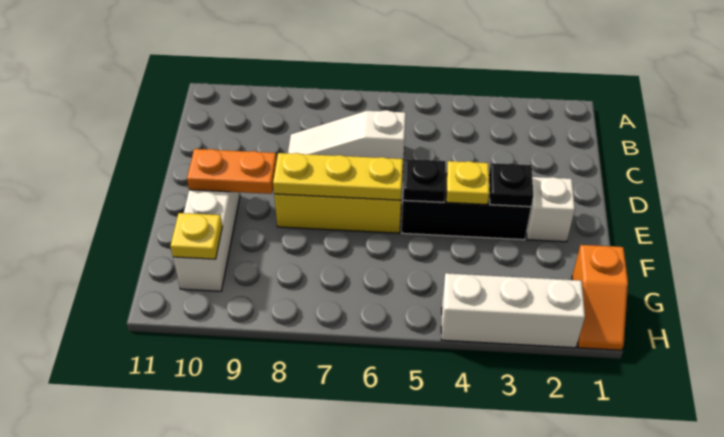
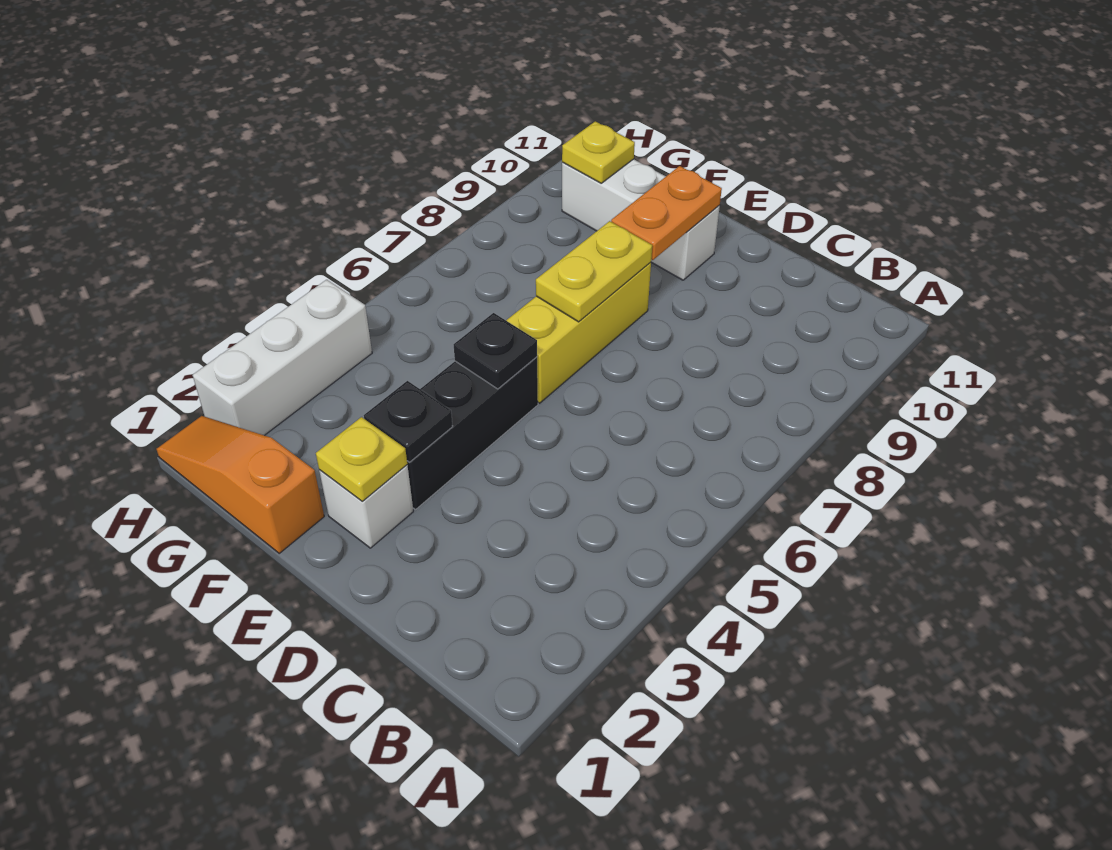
white 1x3 slope [288,110,406,159] -> none
yellow 1x1 plate [446,161,489,204] -> yellow 1x1 plate moved to [316,417,407,501]
yellow 1x3 plate [273,153,403,200] -> yellow 1x2 plate [536,221,652,322]
orange 1x2 slope [572,245,628,350] -> orange 1x3 slope [156,416,324,553]

